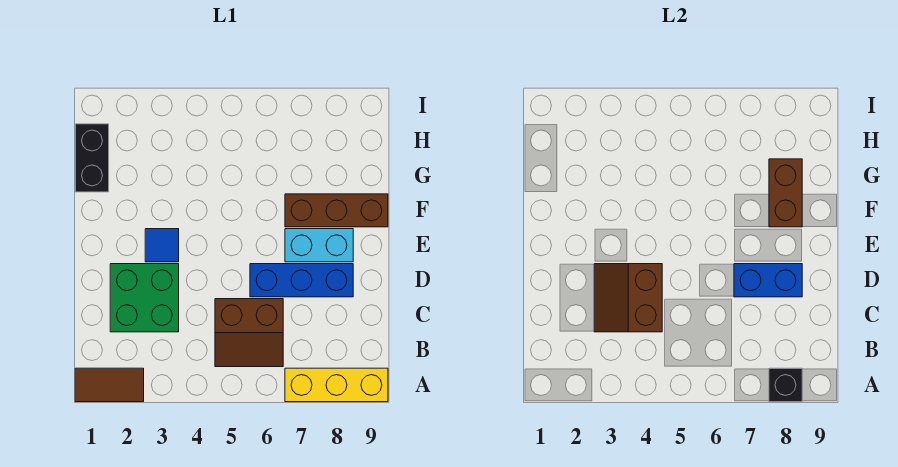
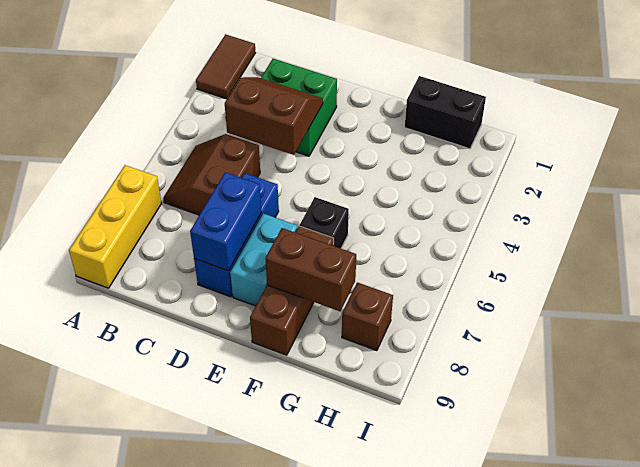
black 1x1 brick [769,368,802,402] -> black 1x1 brick moved to [300,197,349,248]
blue 1x1 tile [145,229,179,262] -> none
none -> brown 1x1 brick [342,282,393,351]

